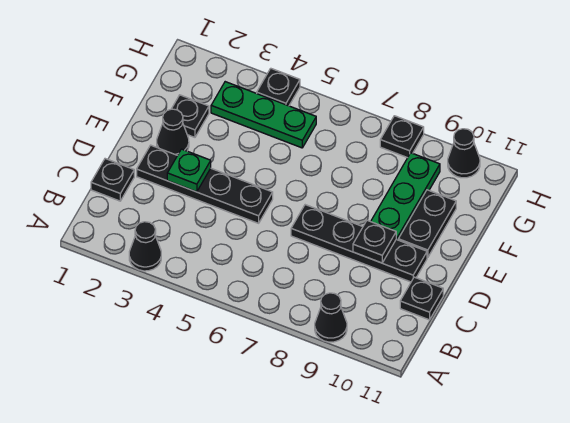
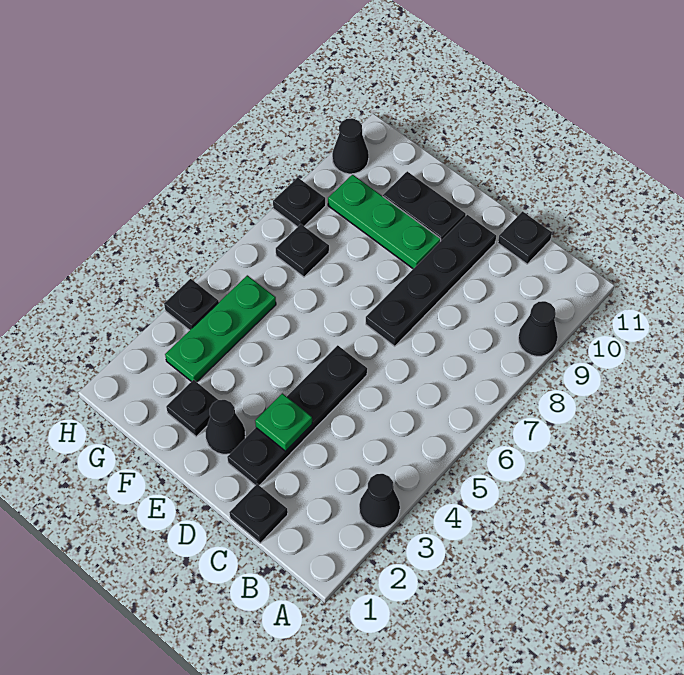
black 1x1 plate [353,220,396,263] -> black 1x1 plate moved to [276,224,329,277]

